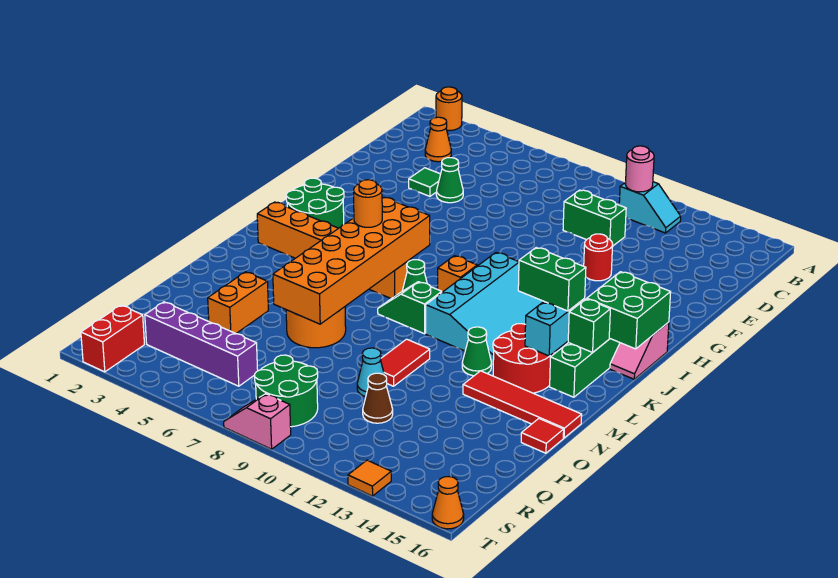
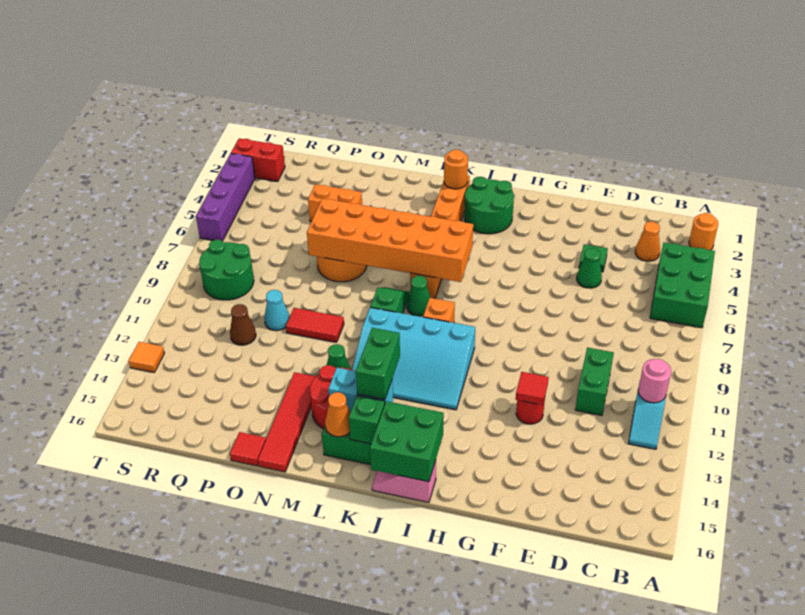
none -> green 2x3 brick [650,243,715,328]
none -> red 1x1 tile [516,372,549,405]
orange 1x1 round brick [354,180,382,227] -> orange 1x1 round brick moved to [444,150,468,189]
purple 1x4 brick [145,302,258,386] -> purple 1x4 brick moved to [196,153,255,241]
pink 1x2 slope [224,394,291,449] -> none
orange 1x1 cone [432,477,464,529] -> orange 1x1 cone moved to [325,392,350,437]

